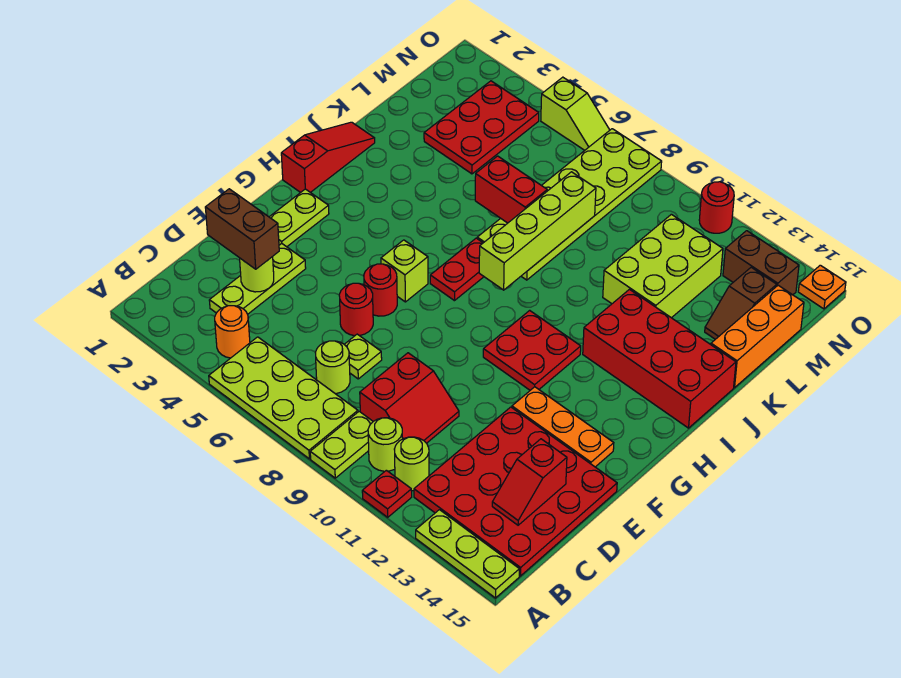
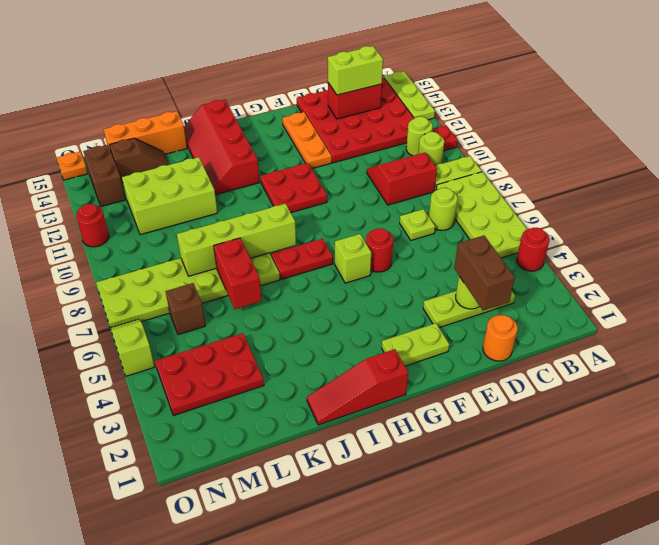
orange 1x1 round brick [215,306,250,358] -> orange 1x1 round brick moved to [483,315,518,361]
red 1x2 slope [492,439,567,525] -> red 1x2 brick [328,83,382,119]
none -> lime 1x2 brick [328,46,383,95]
red 1x1 round brick [339,283,373,336] -> red 1x1 round brick moved to [517,228,550,271]
red 2x4 brick [583,289,736,428] -> red 2x4 slope [184,99,259,195]
none -> brown 1x1 brick [165,283,205,335]

